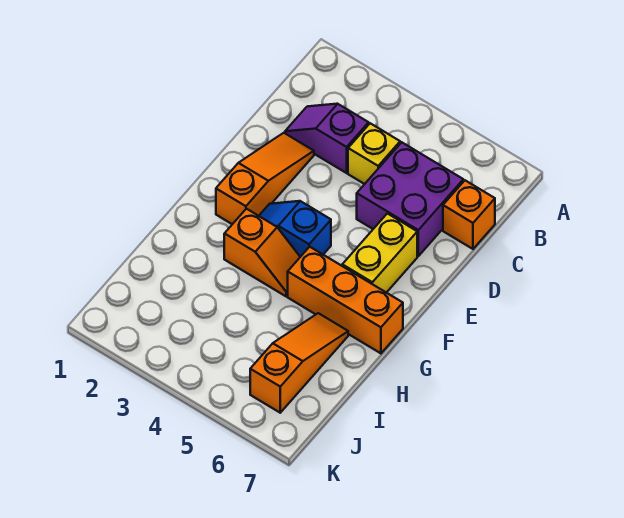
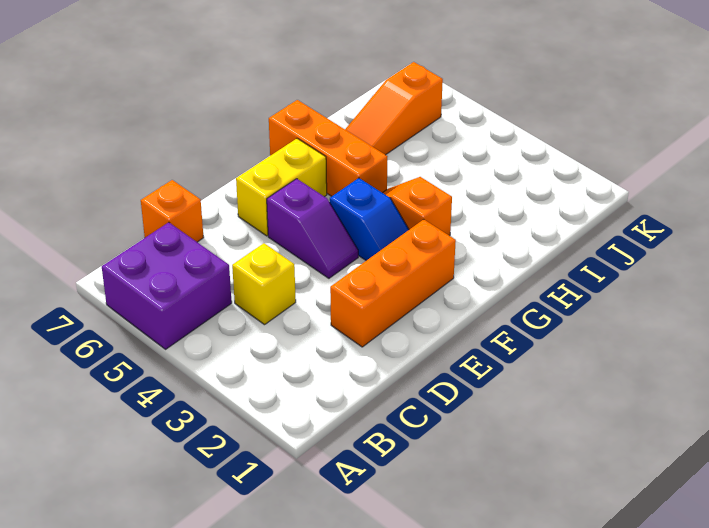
purple 1x2 slope [285,104,369,173] -> purple 1x2 slope moved to [267,179,358,278]
purple 2x2 brick [357,142,463,256] -> purple 2x2 brick moved to [102,222,232,349]
orange 1x3 slope [216,133,314,224] -> orange 1x3 brick [330,219,456,347]

